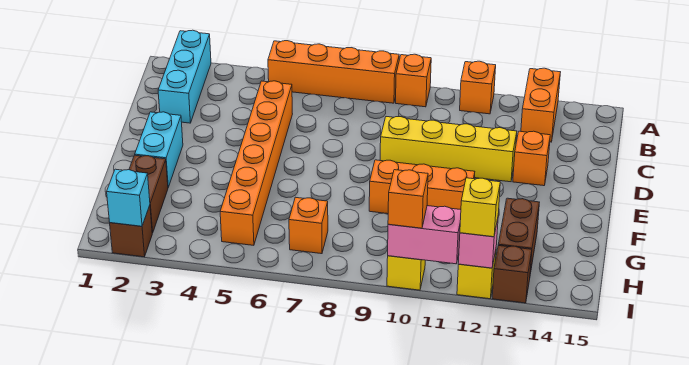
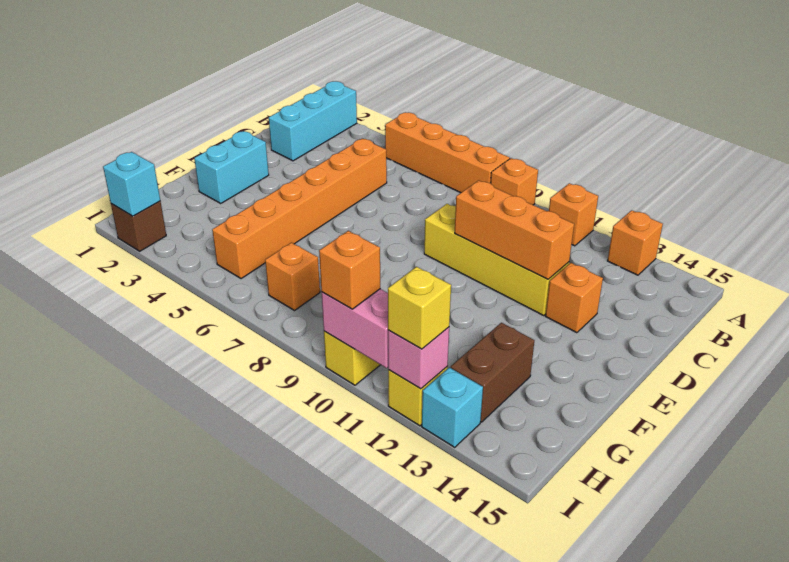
orange 1x2 brick [521,68,560,142] -> orange 1x1 brick [608,210,663,275]
orange 1x3 brick [369,160,475,214] -> orange 1x3 brick moved to [455,180,574,279]
brown 1x2 brick [129,155,168,233] -> none
brown 1x1 brick [492,246,532,303] -> cyan 1x1 brick [422,367,483,447]

